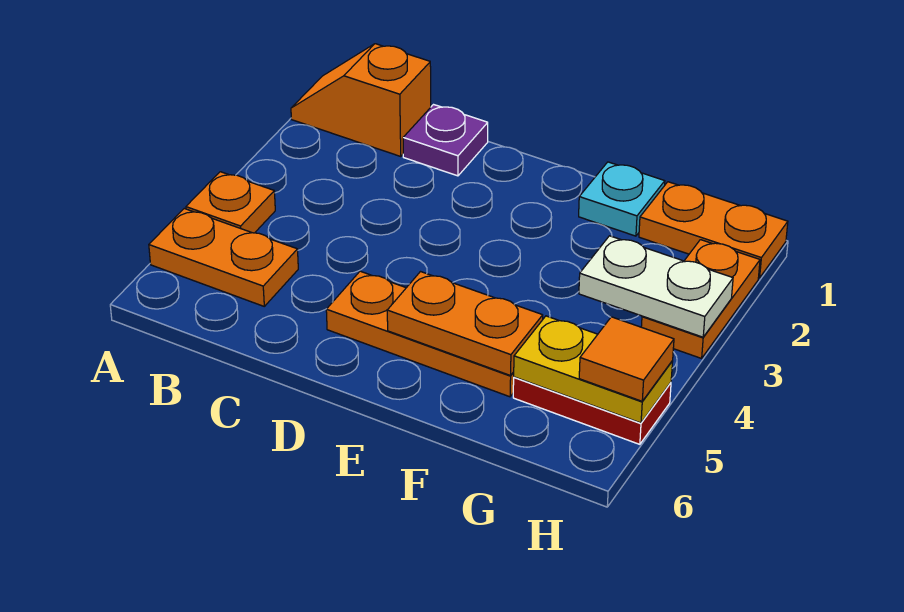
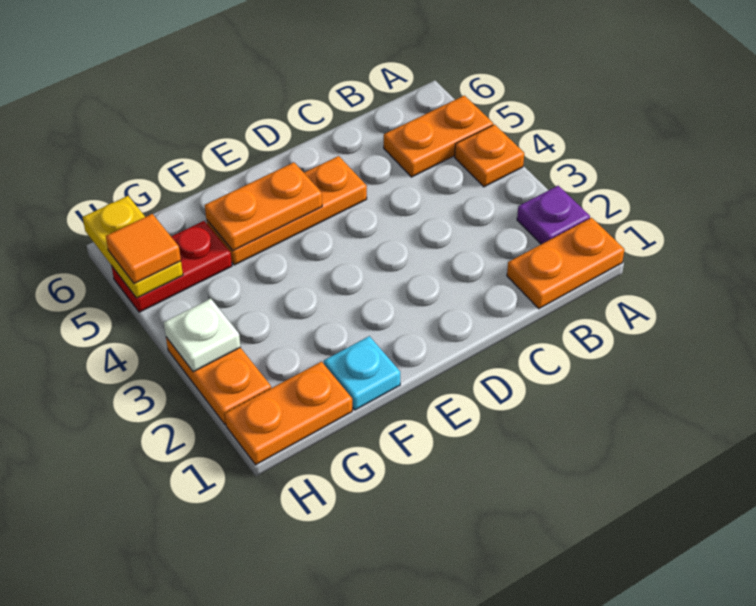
orange 1x2 slope [291,44,431,156] -> orange 1x2 plate [507,218,625,309]
purple 1x1 plate [403,105,488,176] -> purple 1x1 plate moved to [517,186,590,244]
white 1x2 plate [579,236,733,337] -> white 1x1 plate [164,299,240,372]
yellow 1x2 plate [514,316,673,423] -> yellow 1x2 plate turned to [83,196,183,298]

